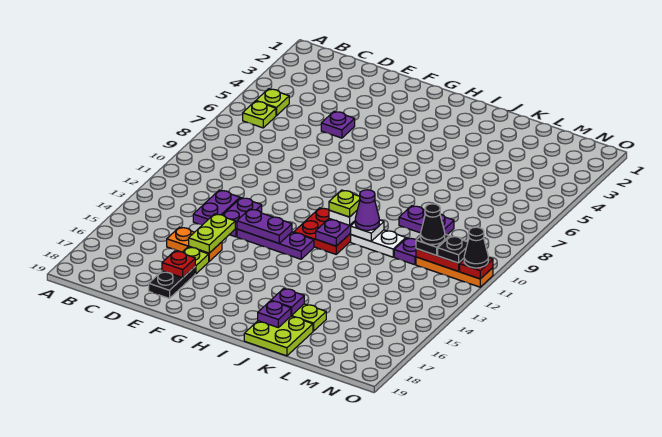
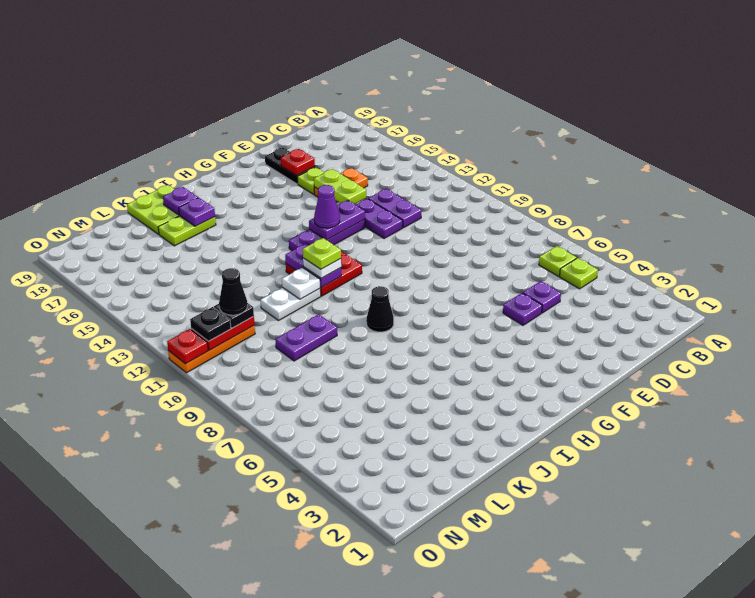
purple 1x1 cone [355,190,379,230] -> purple 1x1 cone moved to [314,185,340,228]
purple 1x1 plate [394,238,416,265] -> purple 1x1 plate moved to [523,281,561,313]
black 1x1 cone [464,227,489,268] -> black 1x1 cone moved to [366,286,394,332]

